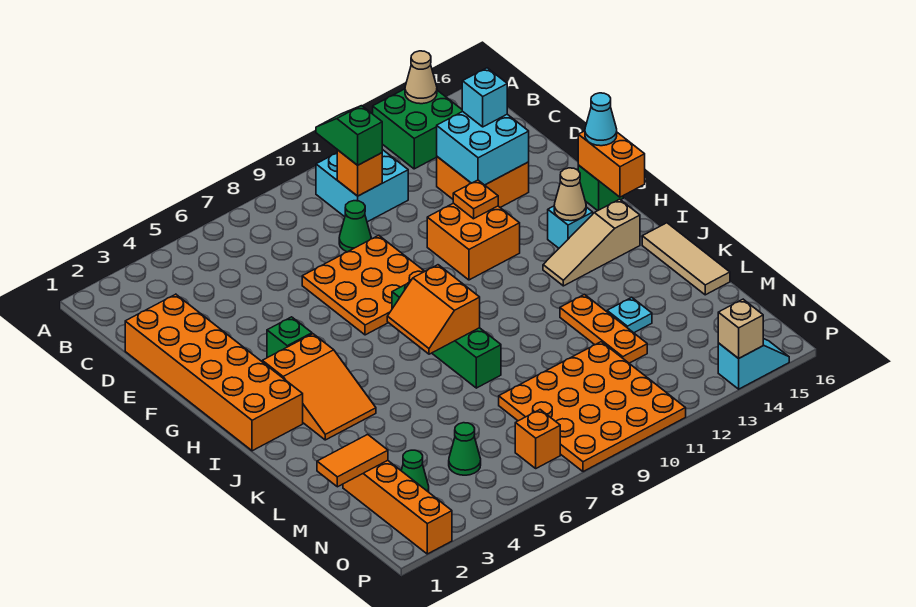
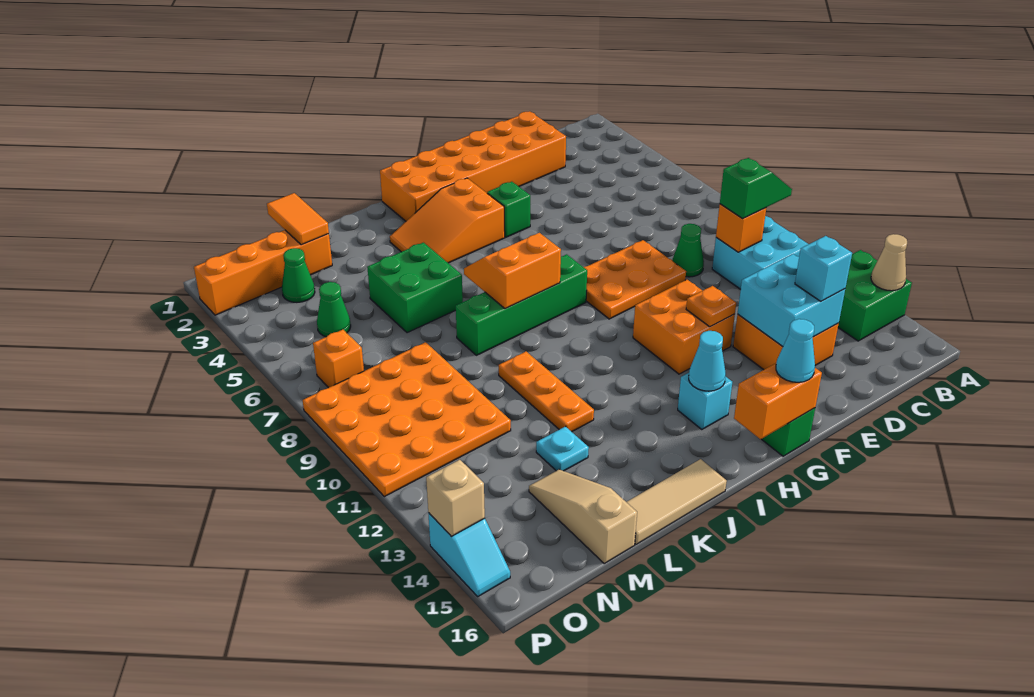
orange 3x3 plate [302,235,425,335] -> orange 2x3 plate [584,240,686,319]
tan 1x1 cone [554,168,586,221] -> cyan 1x1 cone [689,331,726,391]
tan 1x3 slope [543,199,640,286] -> tan 1x3 slope moved to [529,470,637,563]
none -> green 2x2 brick [367,243,463,333]
orange 1x3 plate [560,294,647,363] -> orange 1x3 plate turned to [499,351,594,432]

